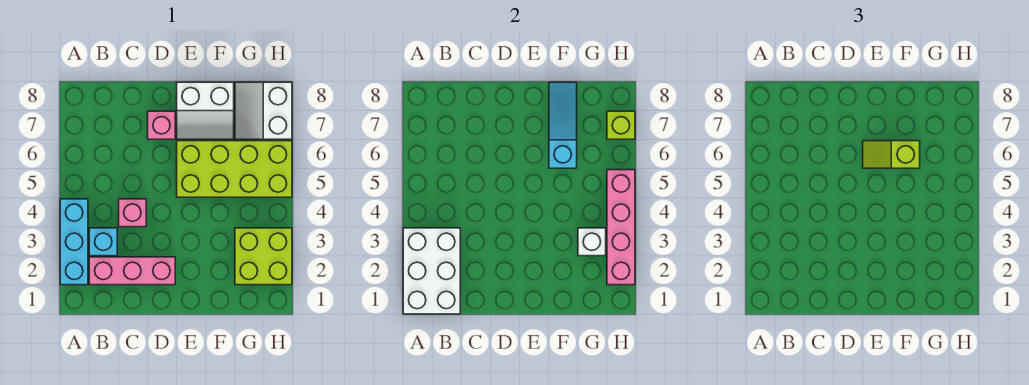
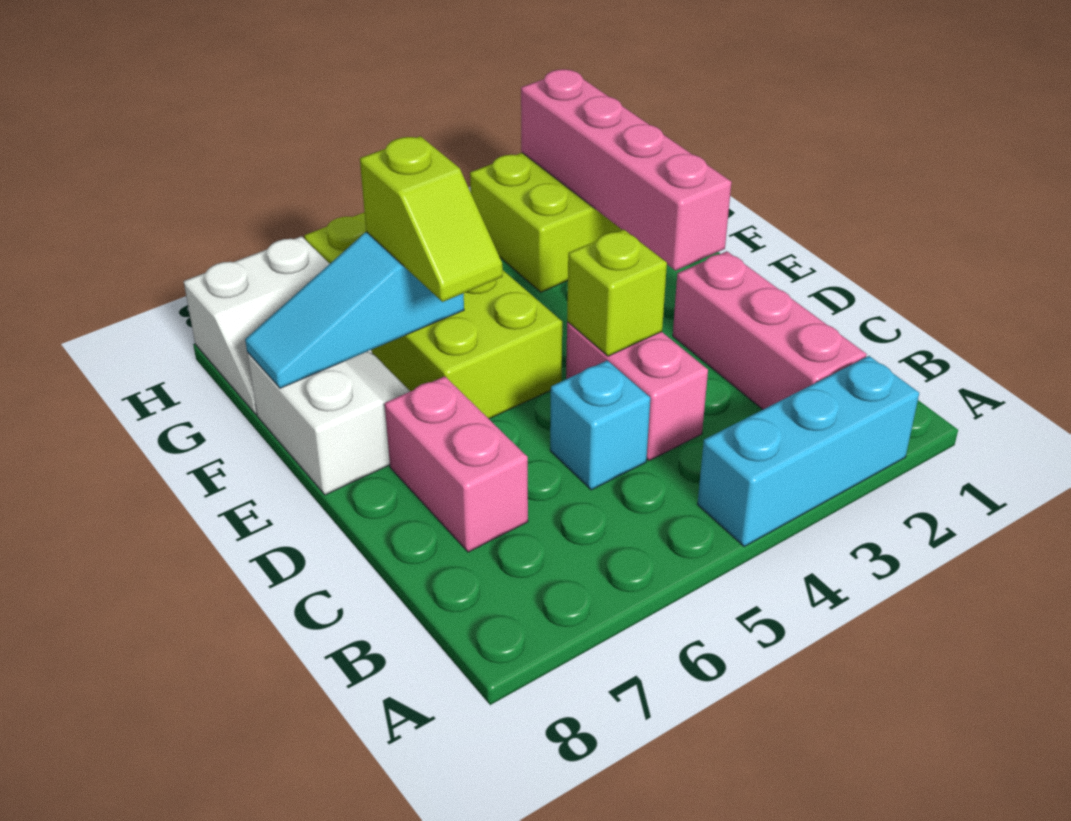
white 2x3 brick [403,228,460,314] -> none
cyan 1x1 brick [89,228,117,256] -> cyan 1x1 brick moved to [550,360,650,490]
pink 1x1 brick [119,199,146,227] -> pink 1x2 brick [566,322,708,461]
pink 1x1 brick [148,111,175,139] -> pink 1x2 brick [385,376,528,552]
white 1x1 brick [578,228,606,256] -> none
pink 1x4 brick [607,170,635,285] -> pink 1x4 brick turned to [521,69,731,271]
lime 1x1 brick [607,111,635,139] -> lime 1x1 brick moved to [567,229,667,356]

